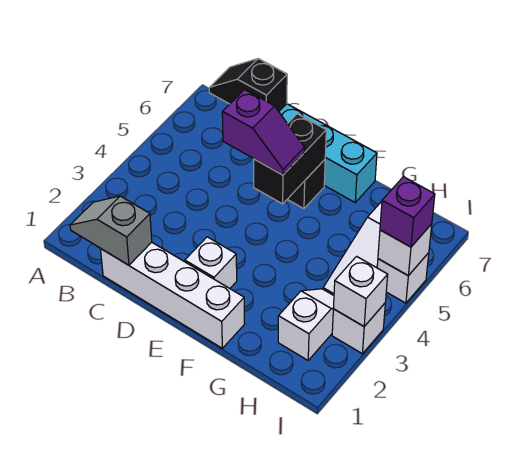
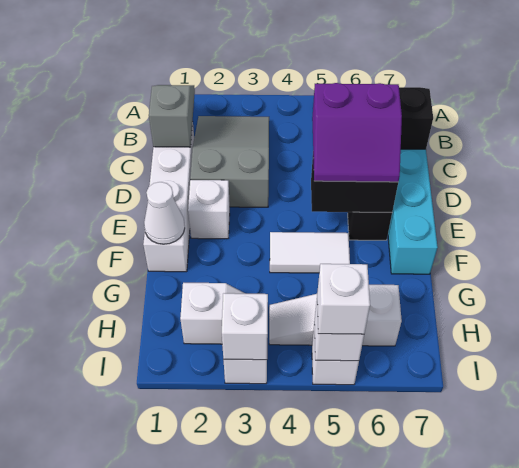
none -> grey 2x3 slope [190,116,269,207]
purple 1x2 slope [222,89,304,175] -> purple 2x2 slope [312,83,402,182]
none -> white 1x1 cone [144,182,185,244]
none -> white 1x2 tile [270,232,350,273]
purple 1x1 brick [380,177,435,247] -> white 1x1 brick [317,264,370,334]

